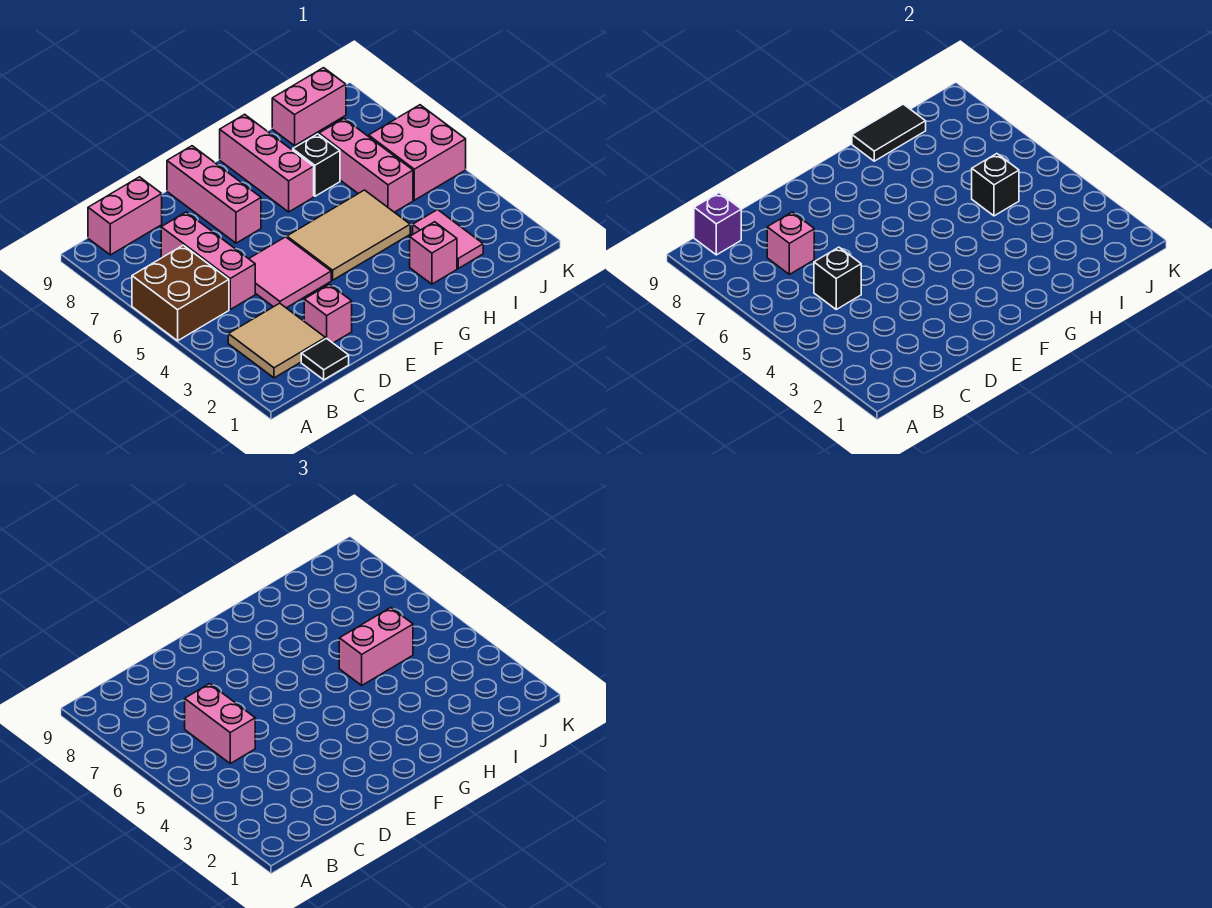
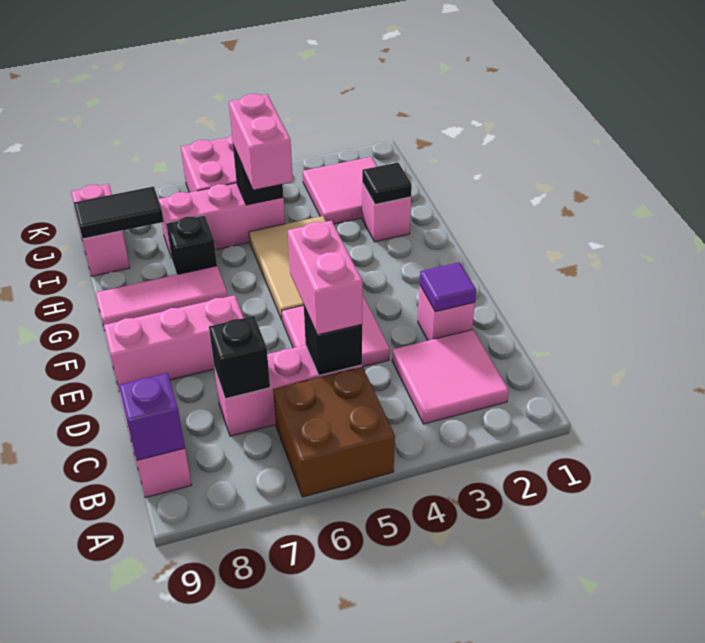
tan 2x2 tile [228,303,325,378] -> pink 2x2 tile [392,330,509,424]
black 1x1 tile [301,338,349,380] -> black 1x1 tile moved to [362,162,412,205]
pink 1x2 brick [185,684,255,763] -> pink 1x2 brick turned to [288,221,362,335]
pink 1x1 brick [767,212,814,274] -> black 1x1 brick [209,316,270,399]
none -> purple 1x1 tile [420,262,476,312]
pink 1x3 brick [220,114,314,212] -> pink 1x3 tile [95,266,227,331]
black 1x2 tile [852,104,926,161] -> black 1x2 tile turned to [74,186,164,239]
pink 1x2 tile [413,210,483,268] -> pink 2x2 tile [303,157,377,224]

